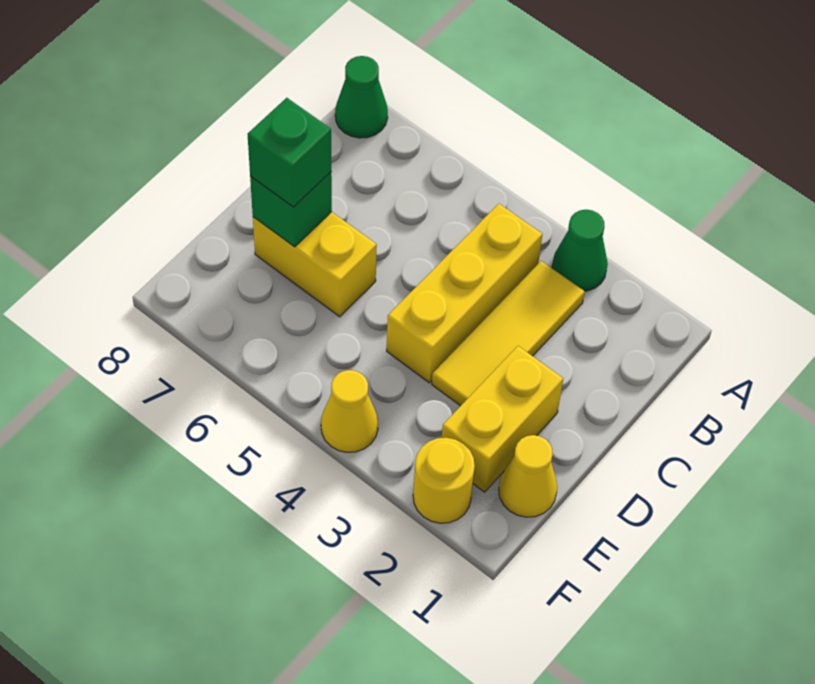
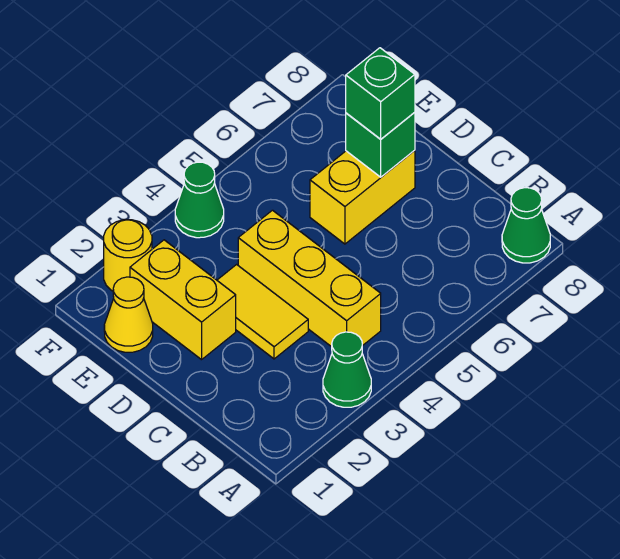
yellow 1x3 tile [432,261,585,406] -> yellow 1x2 tile [217,265,308,359]
yellow 1x1 cone [321,370,378,452] -> green 1x1 cone [175,162,224,238]

